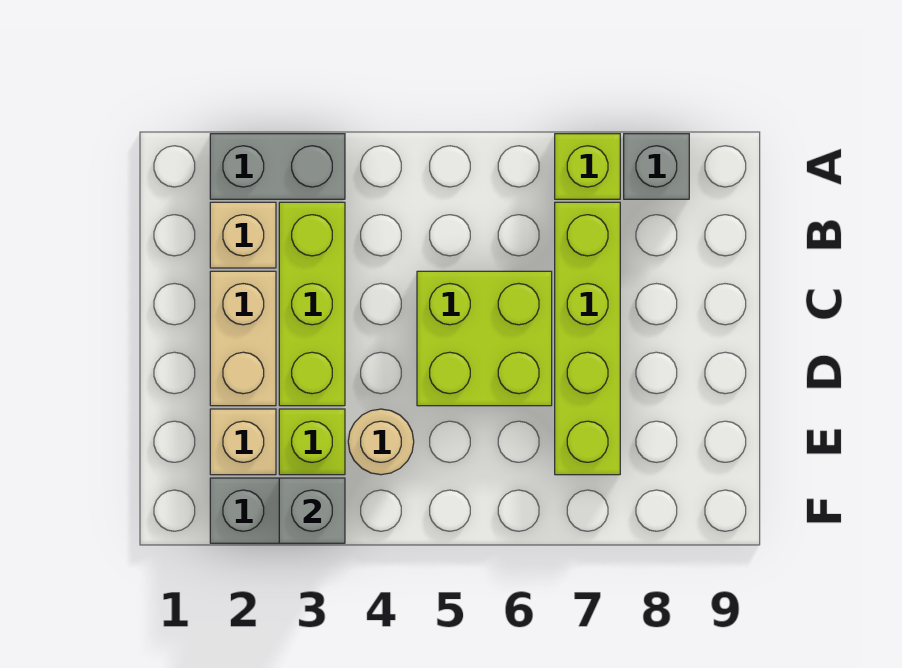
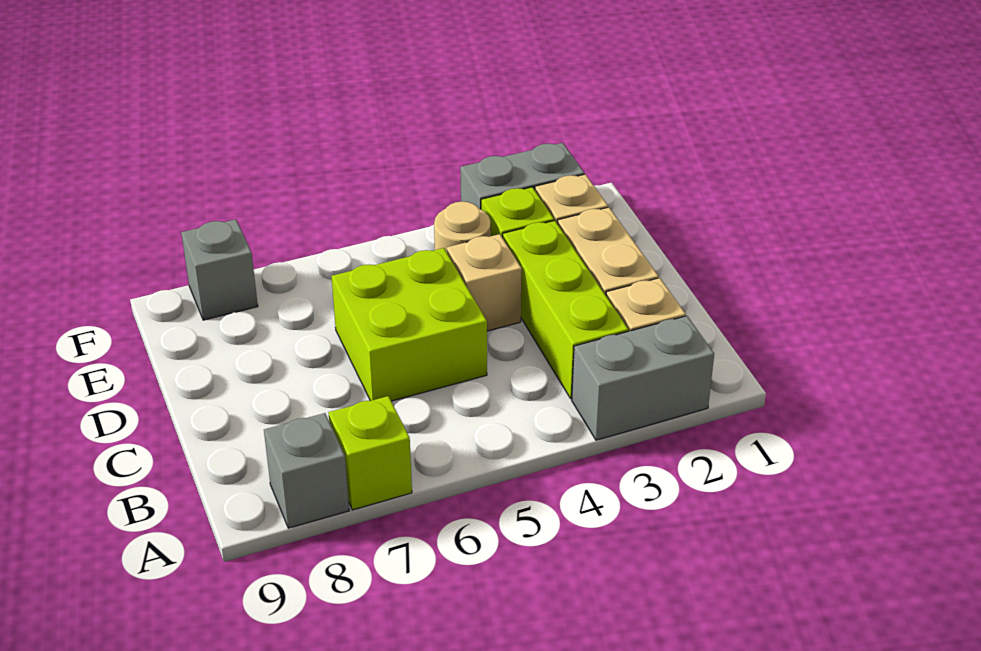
lime 1x4 brick [555,202,620,475] -> none
none -> tan 1x1 brick [447,234,522,331]
grey 1x1 brick [279,478,345,543] -> grey 1x1 brick moved to [181,219,258,320]

